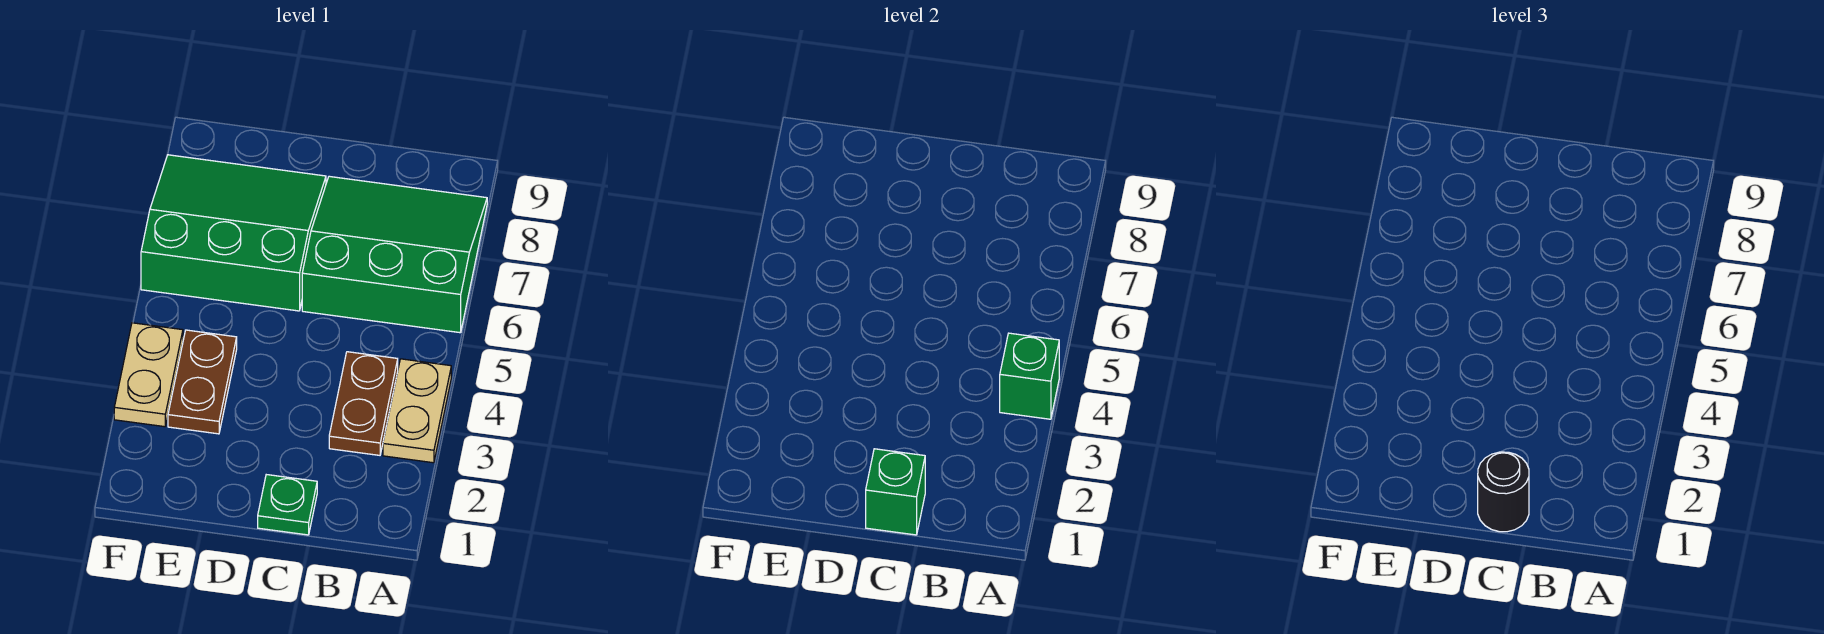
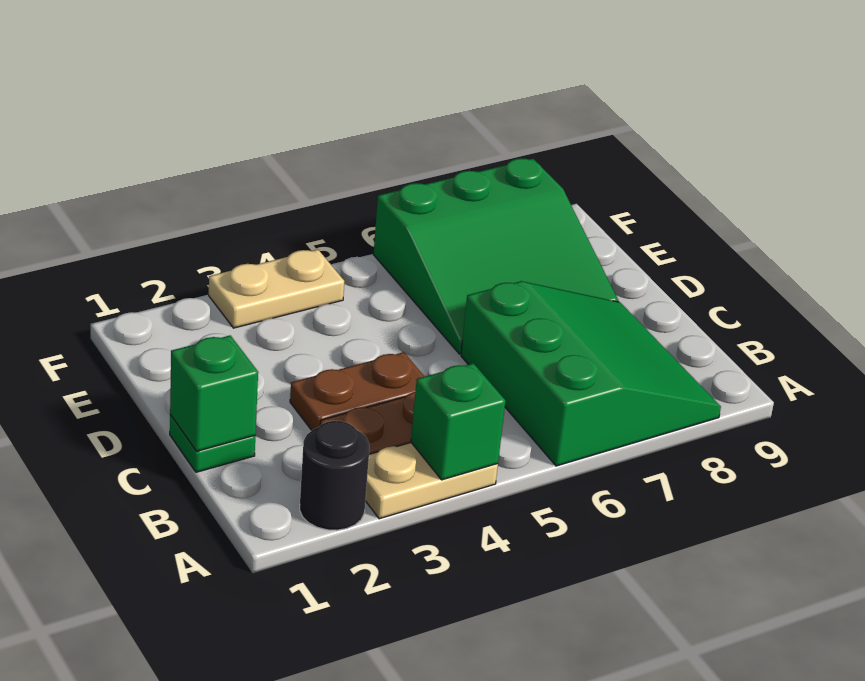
black 1x1 round brick [1478,452,1529,532] -> black 1x1 round brick moved to [300,421,369,530]
green 3x3 slope [141,155,326,311] -> green 3x3 slope turned to [374,158,619,354]
brown 1x2 plate [168,330,237,434] -> brown 1x2 plate moved to [290,352,425,430]

